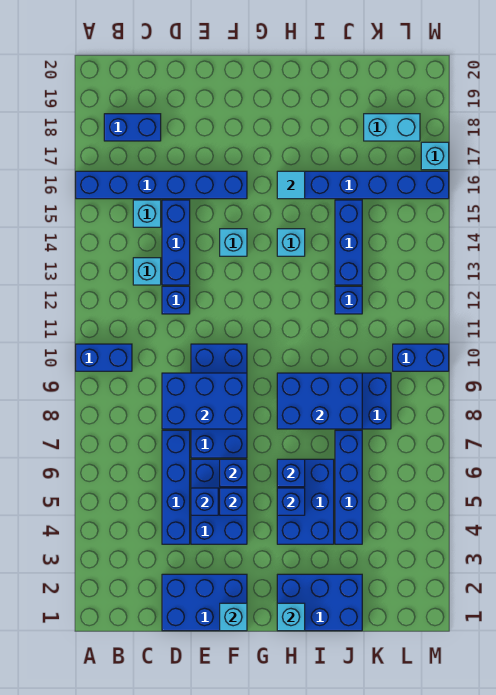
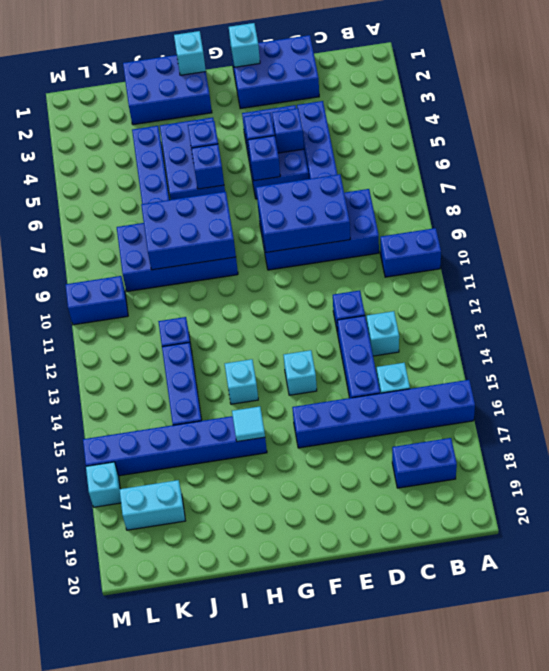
blue 2x4 brick [191,344,247,458] -> blue 2x4 brick turned to [258,189,379,270]

